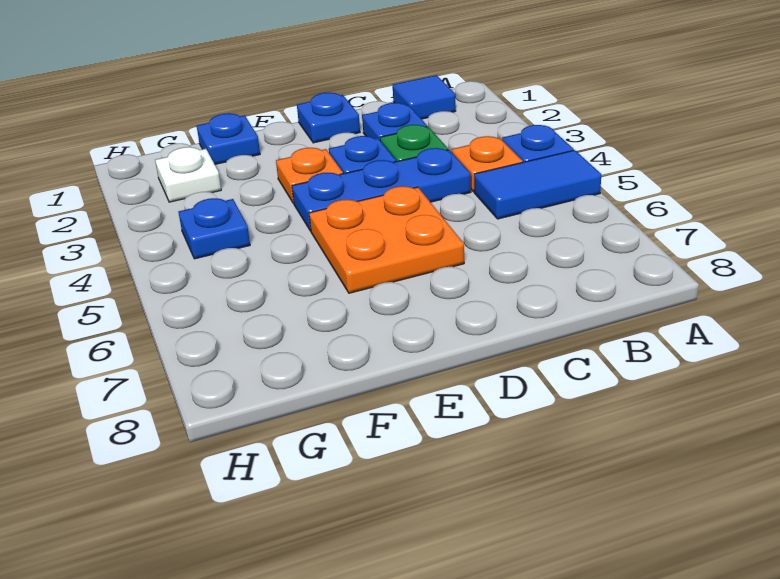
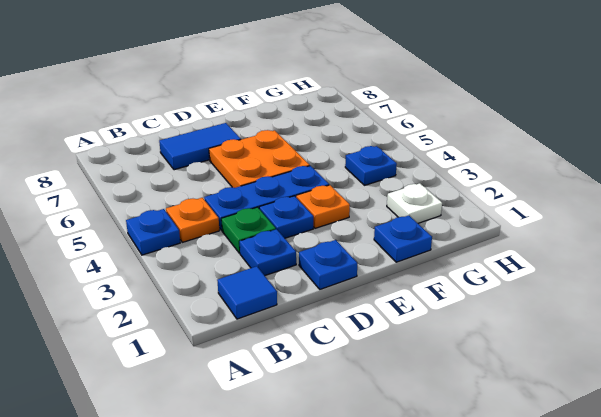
blue 1x2 tile [474,150,601,219] -> blue 1x2 tile moved to [159,123,241,170]

